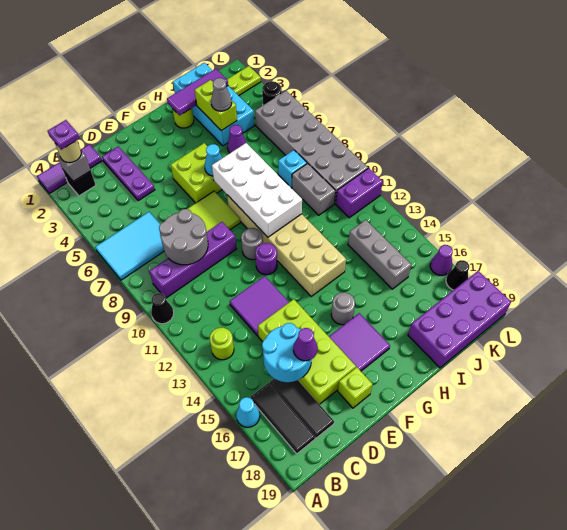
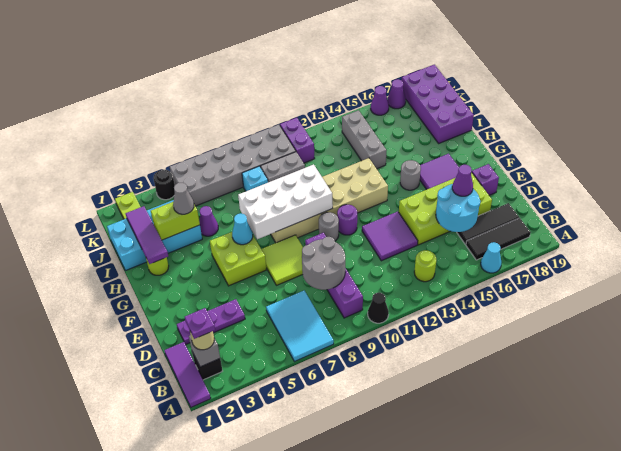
lime 1x1 brick [338,367,373,408] -> purple 1x1 brick [472,164,499,195]
grey 1x3 brick [348,220,411,289] -> grey 1x3 brick turned to [342,110,387,169]
black 1x1 cone [446,260,469,290] -> purple 1x1 cone [388,79,406,109]

